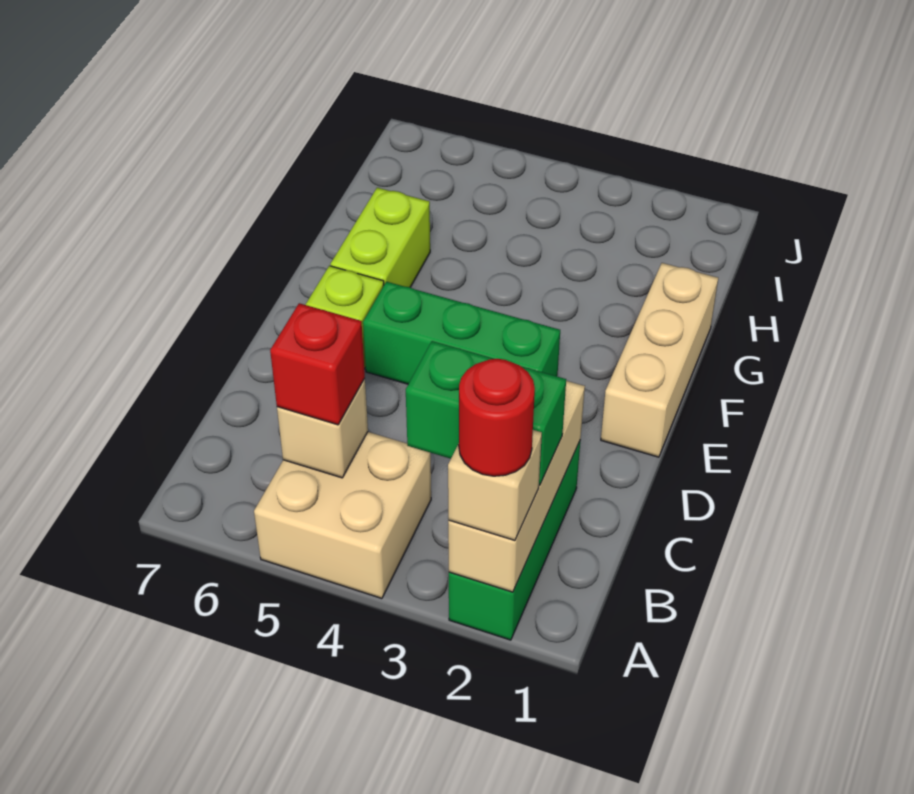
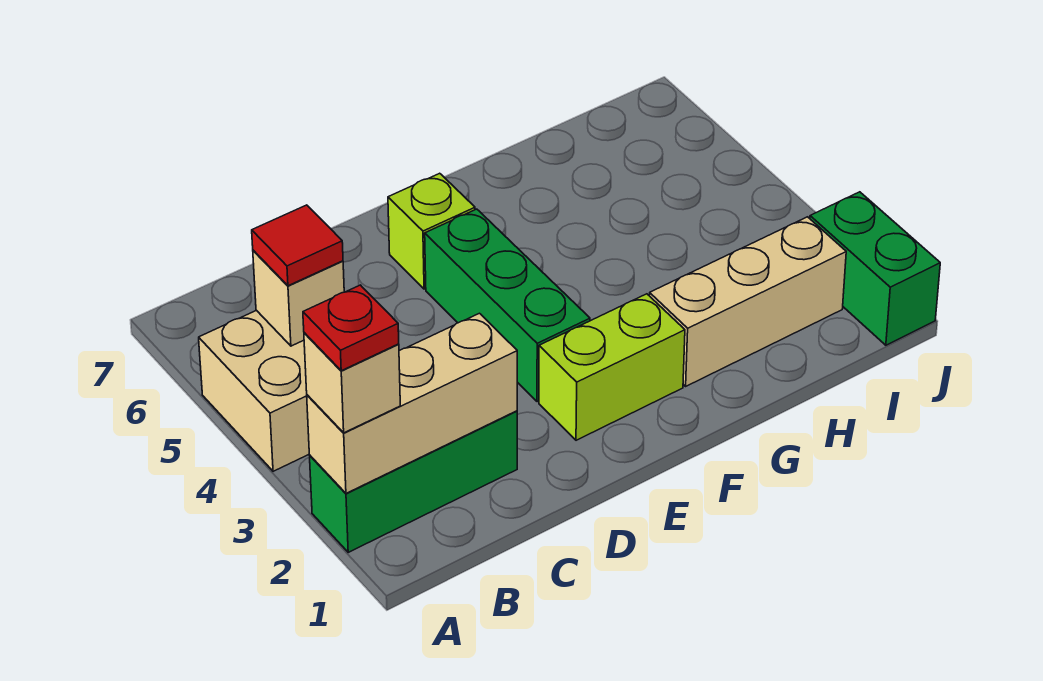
red 1x1 round brick [459,359,535,476] -> red 1x1 plate [303,285,399,371]
green 1x2 brick [406,341,566,485] -> green 1x2 brick moved to [810,192,940,345]
red 1x1 brick [270,303,365,425] -> red 1x1 tile [252,205,343,286]
tan 1x3 brick [601,263,718,457] -> tan 1x3 brick moved to [649,217,846,386]
lime 1x2 brick [330,188,430,287] -> lime 1x2 brick moved to [539,294,685,440]

